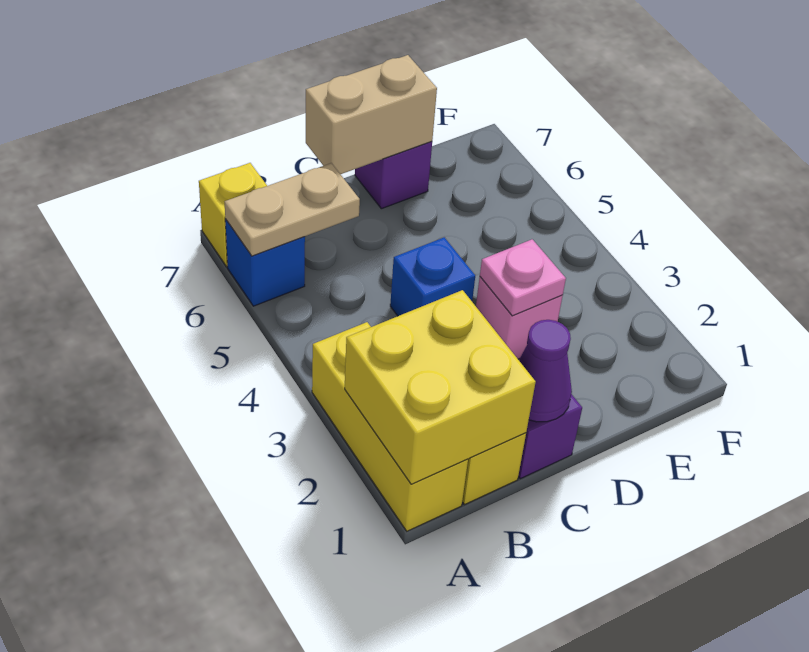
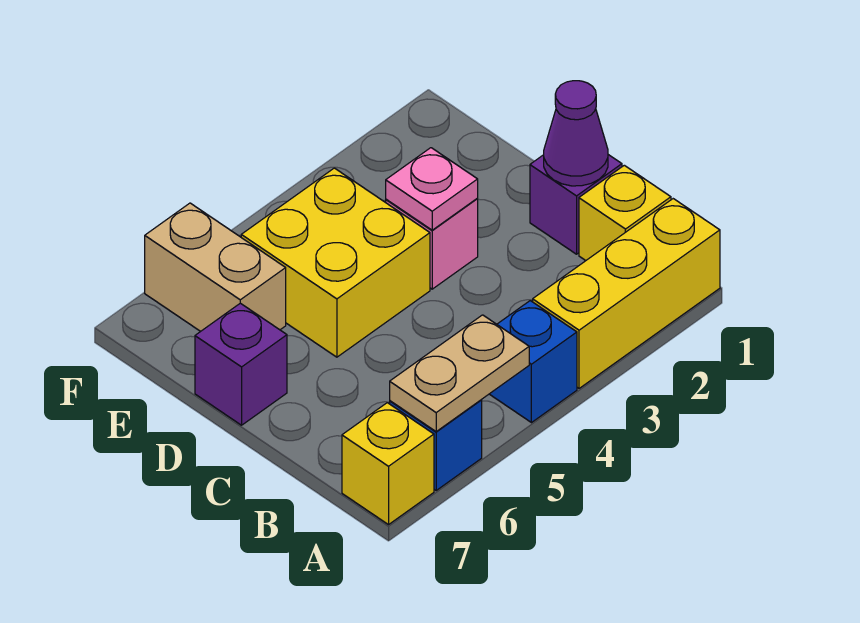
yellow 2x2 brick [345,290,536,484] -> yellow 2x2 brick moved to [241,168,430,357]
tan 1x2 plate [225,163,360,256] -> tan 1x2 plate turned to [390,315,529,431]
blue 1x1 brick [390,237,475,316] -> blue 1x1 brick moved to [490,301,577,423]
tan 1x2 brick [306,55,437,174] -> tan 1x2 brick moved to [145,203,286,331]

